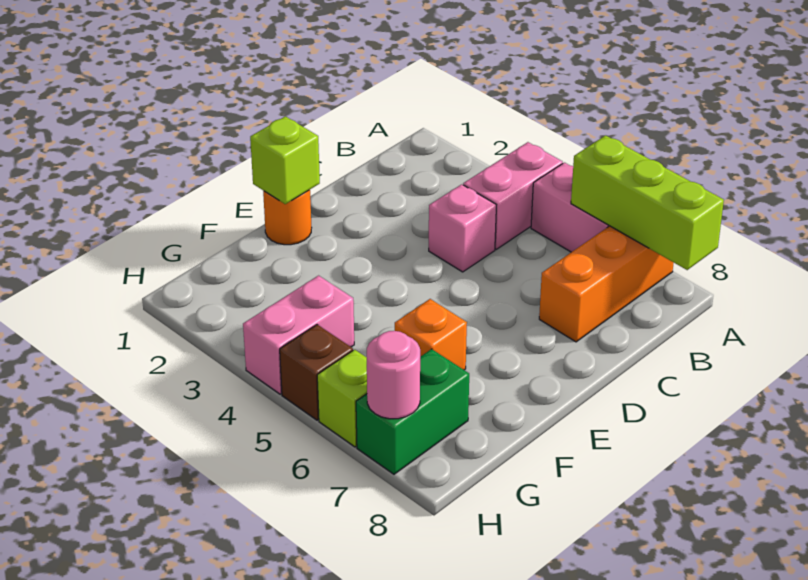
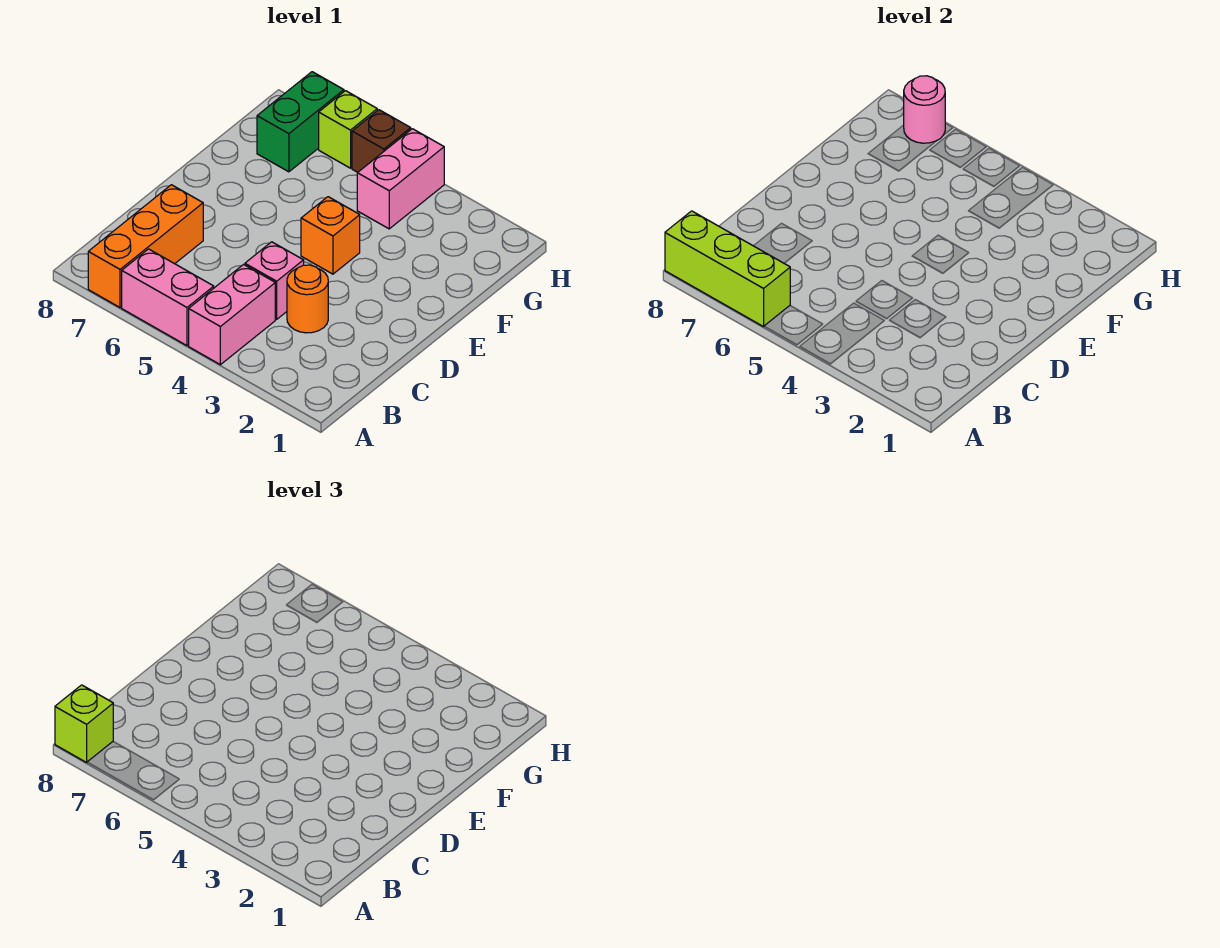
orange 1x1 round brick [263,190,312,245] -> orange 1x1 round brick moved to [287,265,328,333]
lime 1x1 brick [250,116,320,204] -> lime 1x1 brick moved to [55,685,113,762]
orange 1x1 brick [395,299,467,370] -> orange 1x1 brick moved to [301,197,360,274]

